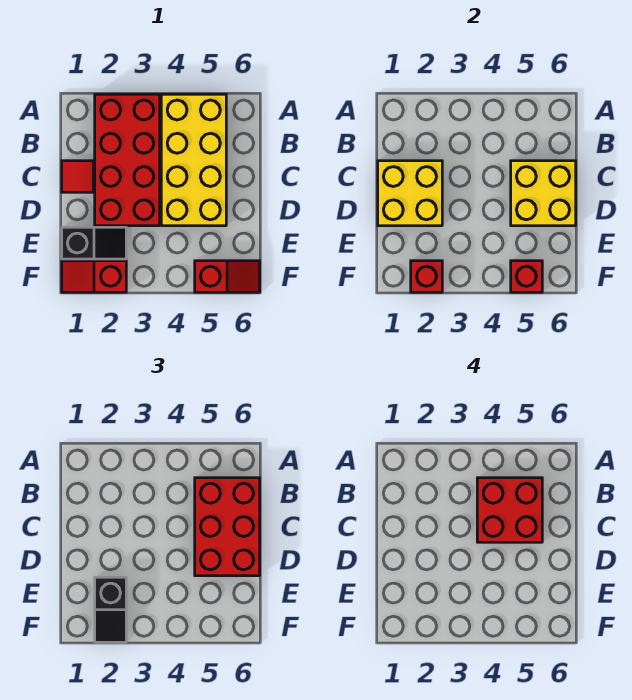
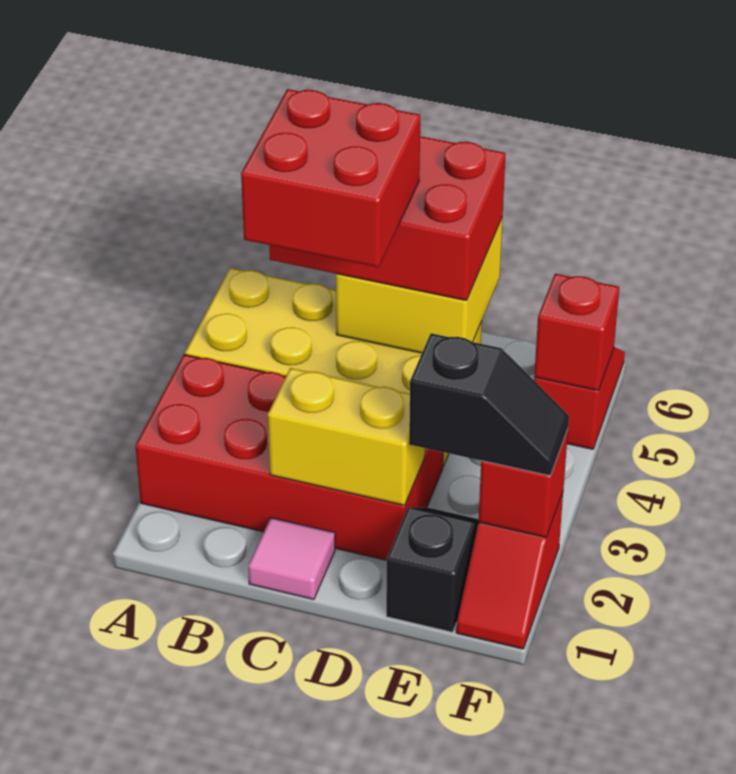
red 1x1 tile [62,161,93,192] -> pink 1x1 tile [248,518,335,599]
yellow 2x2 brick [378,161,442,226] -> yellow 1x2 brick [268,368,425,505]

